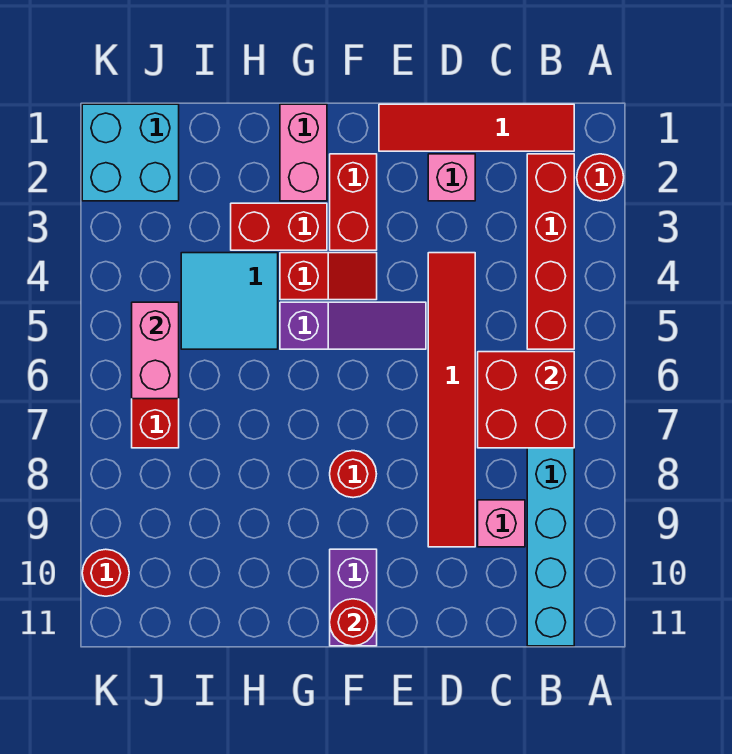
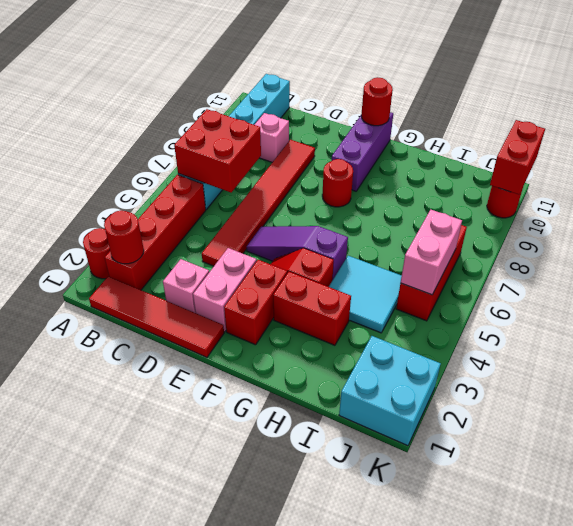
none -> red 1x1 round brick [104,210,144,264]
purple 1x2 brick [330,549,377,646] -> purple 1x3 brick [332,112,393,191]
pink 1x2 brick [280,104,327,201] -> pink 1x2 brick moved to [193,248,257,332]
none -> red 1x2 brick [490,120,545,194]

